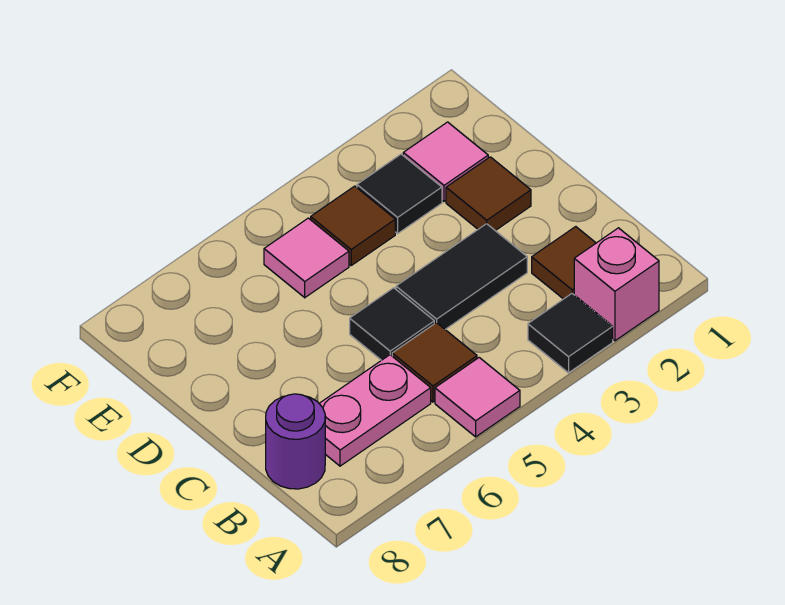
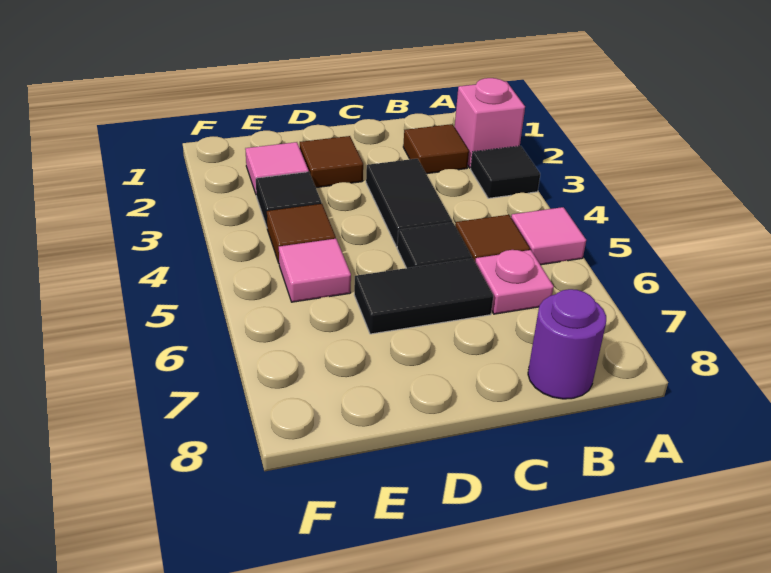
pink 1x2 plate [319,355,431,466] -> pink 1x1 plate [475,250,554,314]
none -> black 1x2 tile [354,258,493,334]

